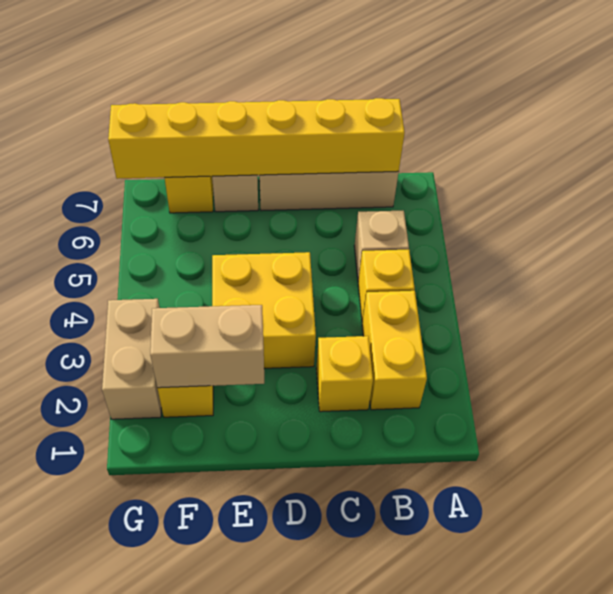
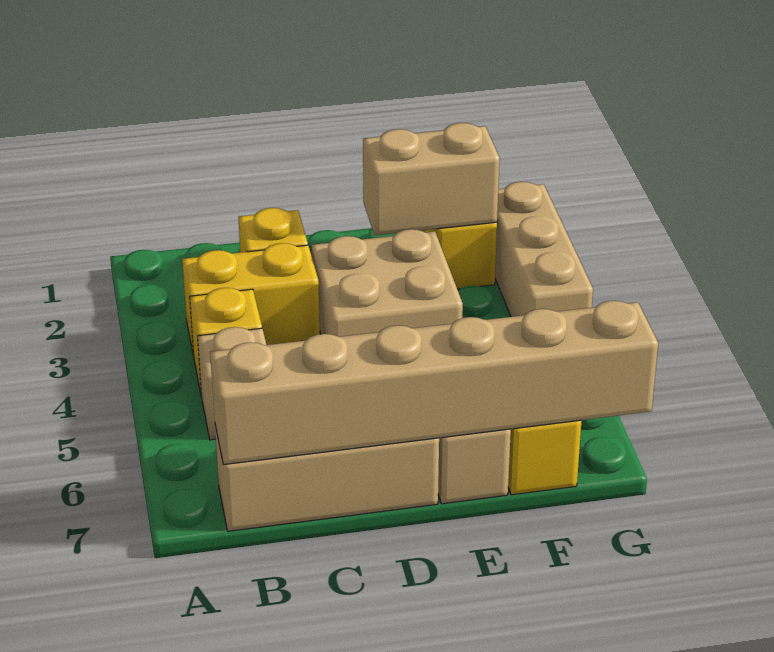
yellow 1x2 brick [362,291,427,410] -> yellow 1x2 brick turned to [182,243,320,356]
yellow 1x6 brick [108,98,405,179] -> tan 1x6 brick [210,301,658,465]
yellow 2x2 brick [212,252,316,368] -> tan 2x2 brick [311,229,463,337]
tan 1x2 brick [102,299,161,419] -> tan 1x3 brick [495,182,593,317]

